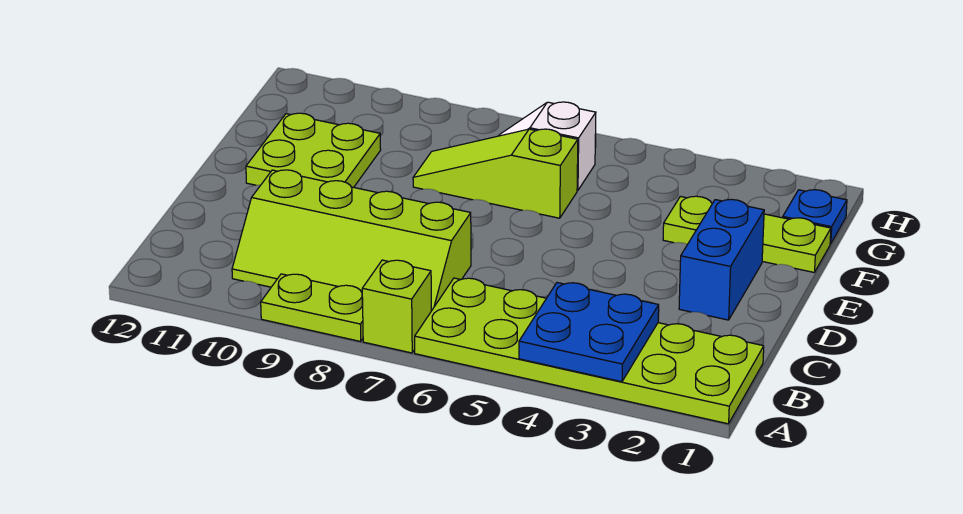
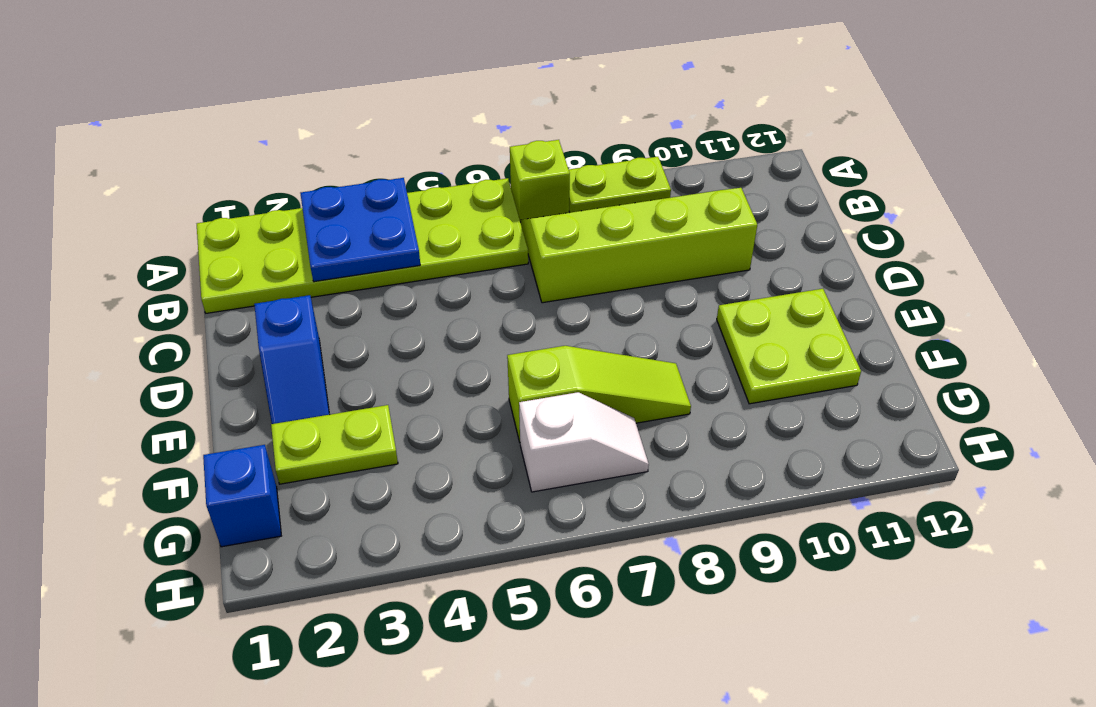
blue 1x2 brick [679,199,764,320] -> blue 1x2 slope [254,295,330,424]
lime 1x3 plate [663,196,831,272] -> lime 1x2 plate [271,405,398,484]
blue 1x1 plate [783,190,847,244] -> blue 1x1 brick [203,445,281,547]

